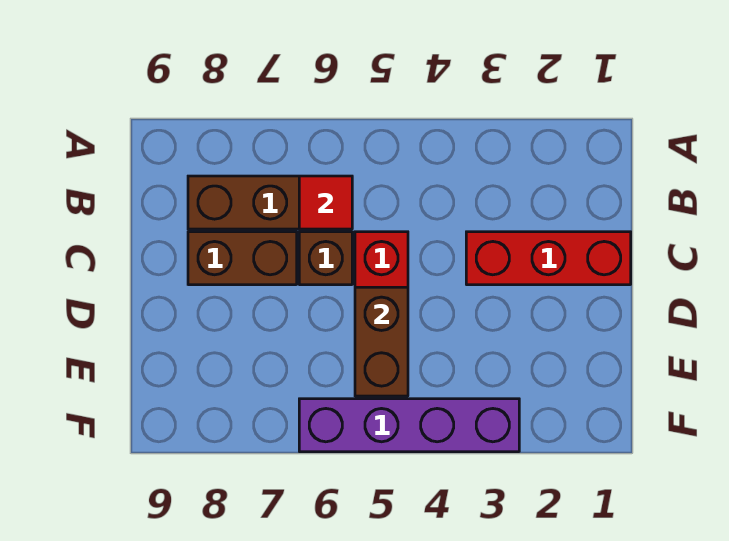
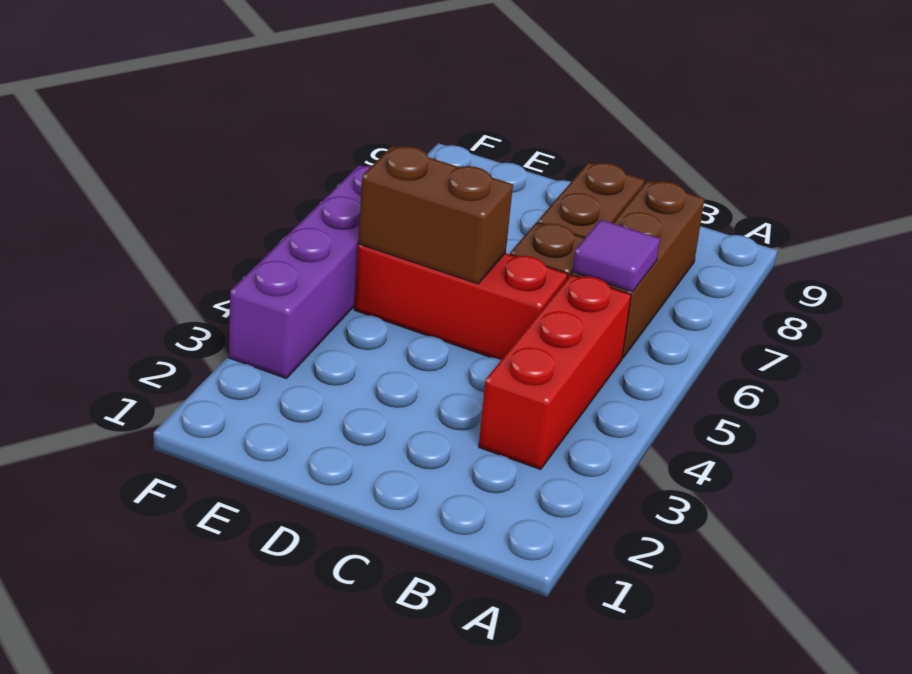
red 1x1 tile [299,176,352,229] -> purple 1x1 tile [572,220,660,292]
red 1x3 brick [466,232,631,285] -> red 1x3 brick moved to [479,275,631,470]

